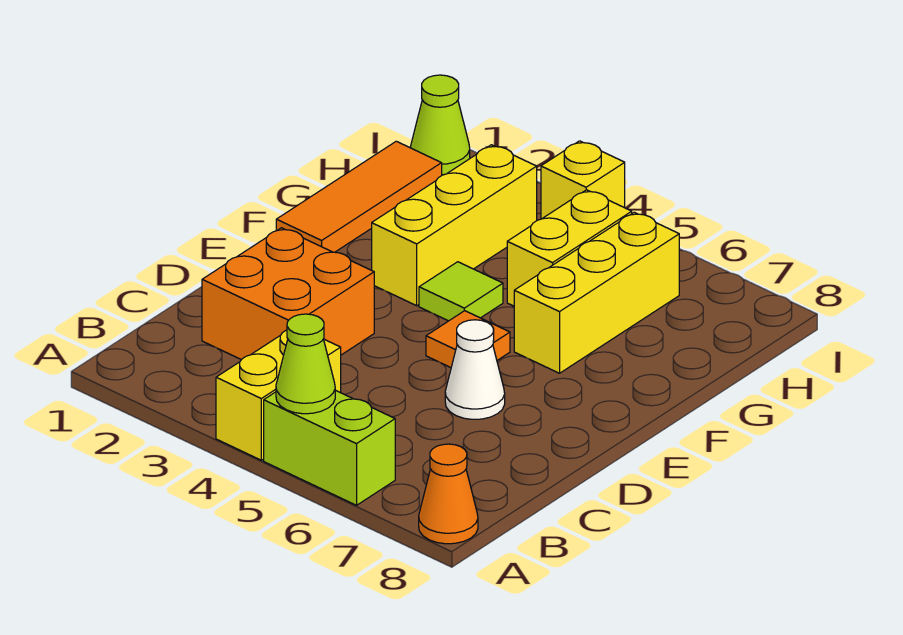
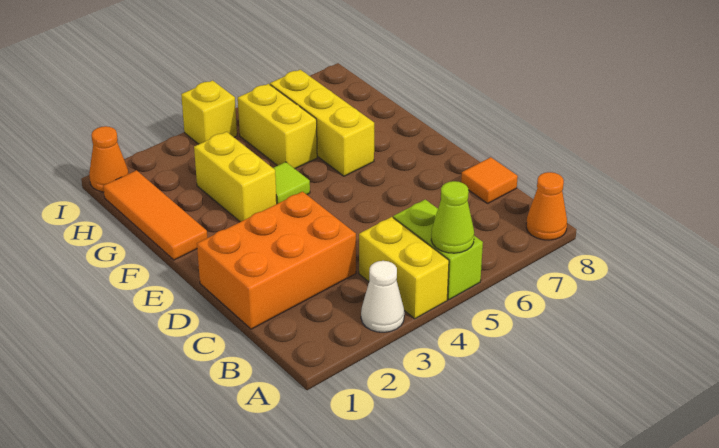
lime 1x2 brick [264,390,395,505] -> lime 1x2 brick turned to [393,200,483,300]
orange 2x2 brick [202,228,374,360] -> orange 2x3 brick [197,192,356,329]
white 1x1 cone [445,320,505,419] -> white 1x1 cone moved to [361,261,404,332]
orange 1x1 tile [426,311,510,367] -> orange 1x1 tile moved to [461,157,518,203]
yellow 1x3 brick [372,145,537,306] -> yellow 1x2 brick [194,132,277,222]
lime 1x1 cone [410,75,470,175] -> orange 1x1 cone [89,126,129,192]

